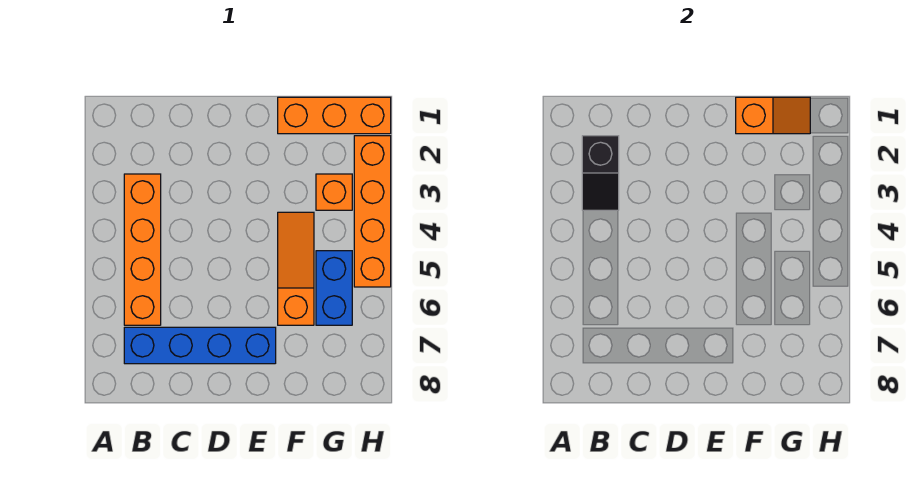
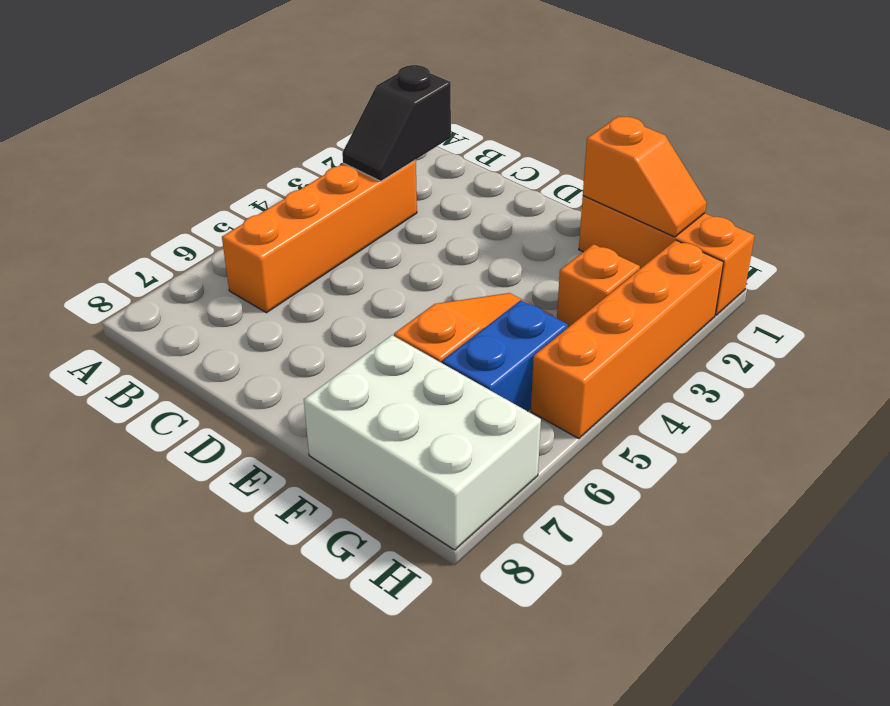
blue 1x4 brick [124,327,276,364] -> none
none -> white 2x3 brick [304,335,541,550]

